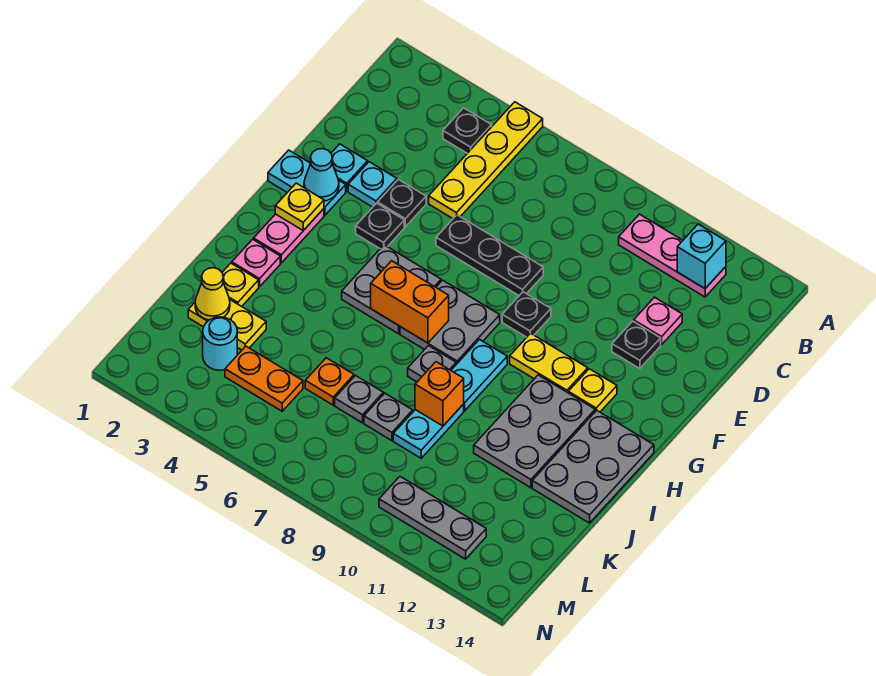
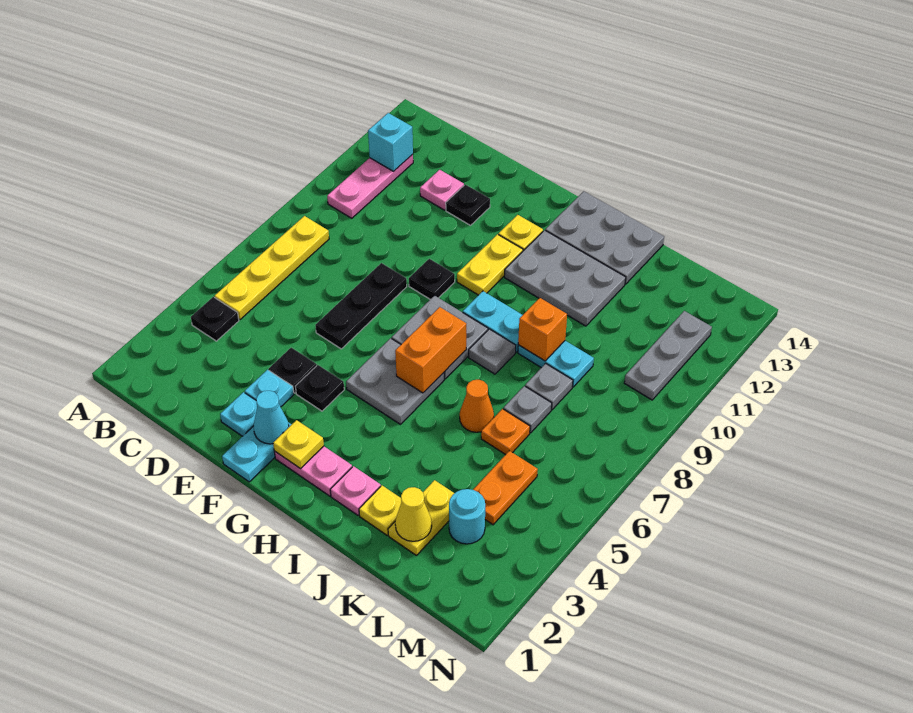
yellow 1x4 plate [429,102,543,219] -> yellow 1x4 plate turned to [215,216,329,320]
none -> orange 1x1 cone [460,380,494,432]

